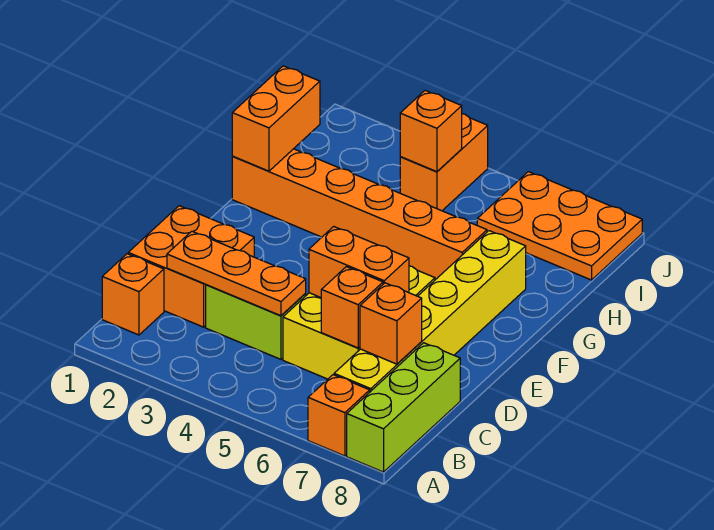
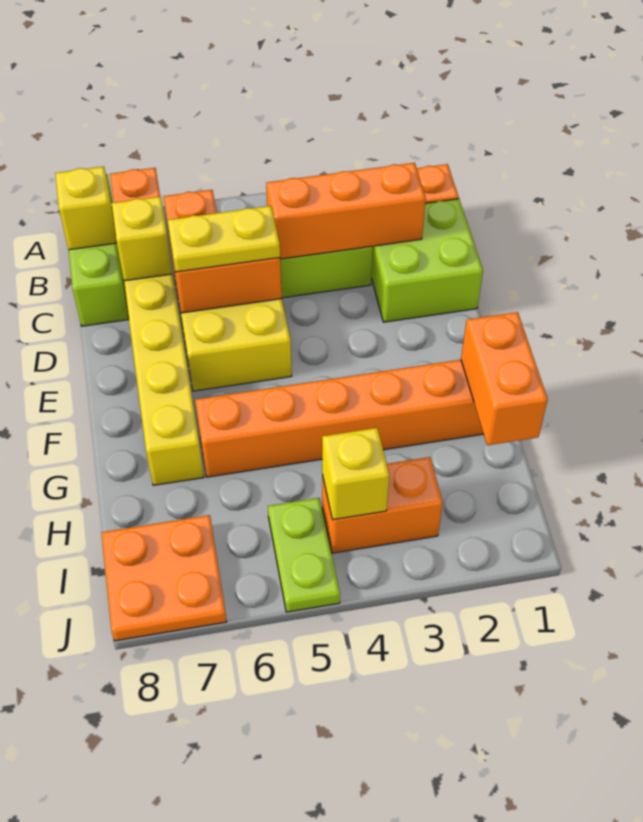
none -> yellow 1x1 brick [55,167,116,250]
orange 2x2 brick [128,206,254,327] -> lime 2x2 brick [371,199,483,322]
orange 1x3 plate [167,231,306,316] -> orange 1x3 brick [266,163,426,259]
orange 1x1 brick [360,283,422,364] -> yellow 1x1 brick [111,197,172,281]
none -> yellow 1x2 plate [168,206,280,272]
orange 1x2 brick [400,114,488,211] -> orange 1x2 brick turned to [322,457,443,553]
orange 1x1 brick [400,90,462,172] -> yellow 1x1 brick [322,428,389,520]
none -> lime 1x2 plate [268,498,340,612]
orange 2x3 plate [477,172,642,280] -> orange 2x2 plate [101,515,227,641]

